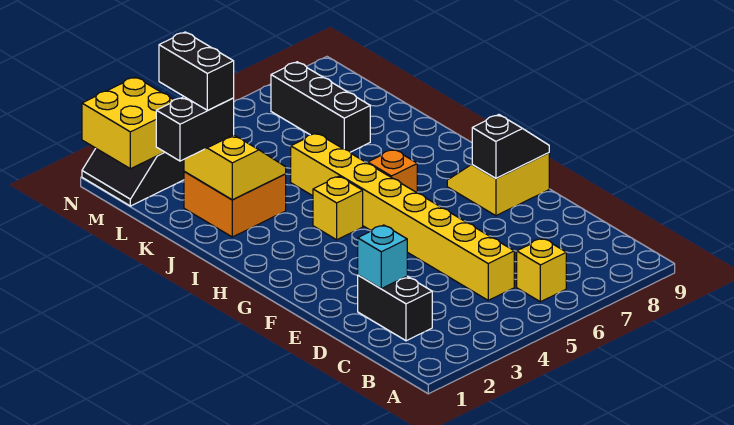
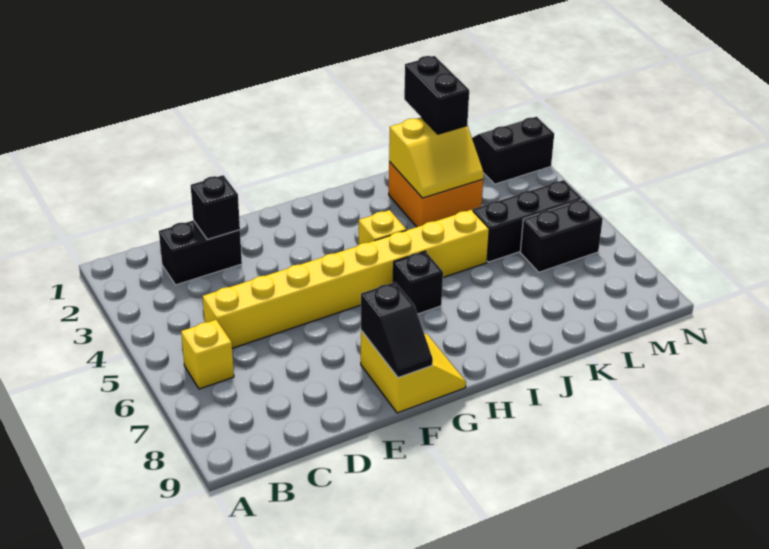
cyan 1x1 brick [358,225,407,289] -> black 1x1 brick [191,175,240,240]
orange 1x1 brick [368,149,417,193] -> black 1x1 brick [393,251,443,314]
black 1x2 brick [159,32,234,110] -> black 1x2 brick moved to [520,199,603,272]
black 1x3 brick [271,62,370,152] -> black 1x3 brick moved to [473,180,582,262]
yellow 2x2 brick [82,77,173,169] -> none

